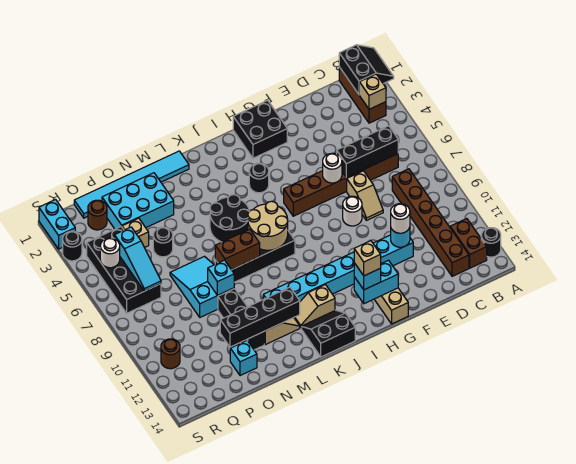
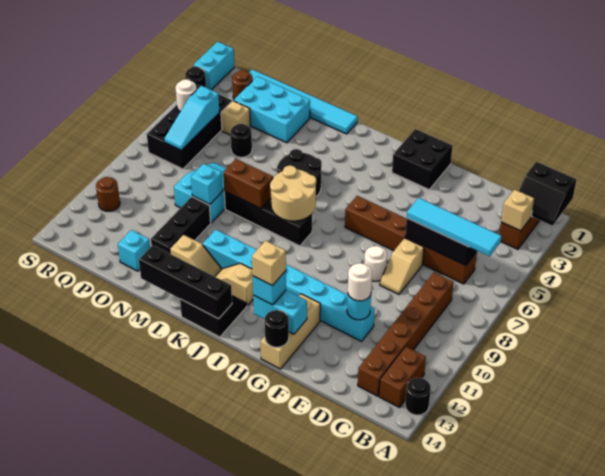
black 2x2 slope [339,45,394,94] -> black 2x2 slope turned to [519,162,577,226]
none -> cyan 1x4 tile [407,198,502,256]
white 1x1 round brick [323,153,342,183] -> none
black 1x1 round brick [249,163,269,193] -> black 1x1 round brick moved to [265,310,289,347]
black 1x4 brick [220,287,300,347] -> black 1x4 brick moved to [139,245,232,319]

